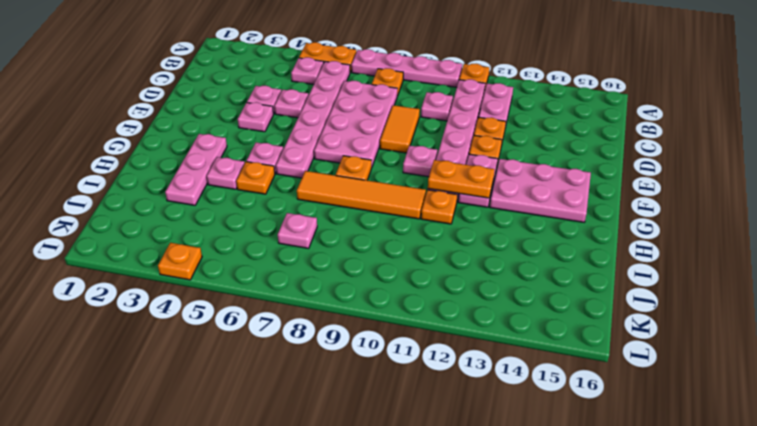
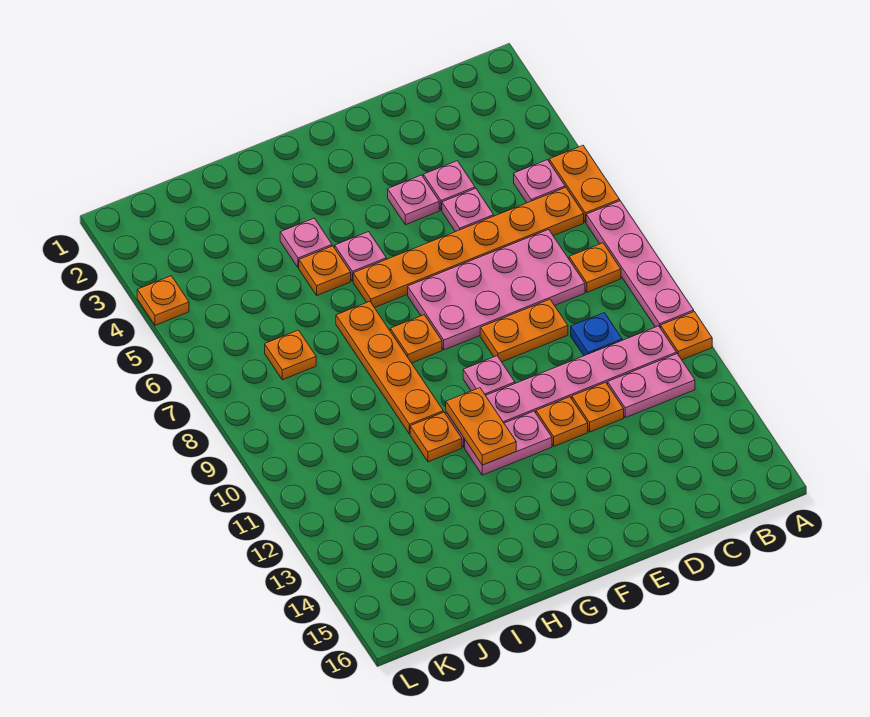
pink 1x6 plate [276,61,350,178] -> orange 1x6 plate [353,187,584,308]
pink 1x1 plate [421,92,453,121] -> blue 1x1 plate [571,313,622,356]
orange 1x2 tile [380,105,420,153] -> orange 1x2 plate [480,299,568,362]
pink 2x3 plate [490,159,591,222] -> none
pink 1x3 plate [165,134,227,205] -> none
orange 1x4 tile [297,171,426,219] -> orange 1x4 plate [336,302,443,434]
pink 1x1 plate [278,213,317,248] -> orange 1x1 plate [265,330,316,380]

